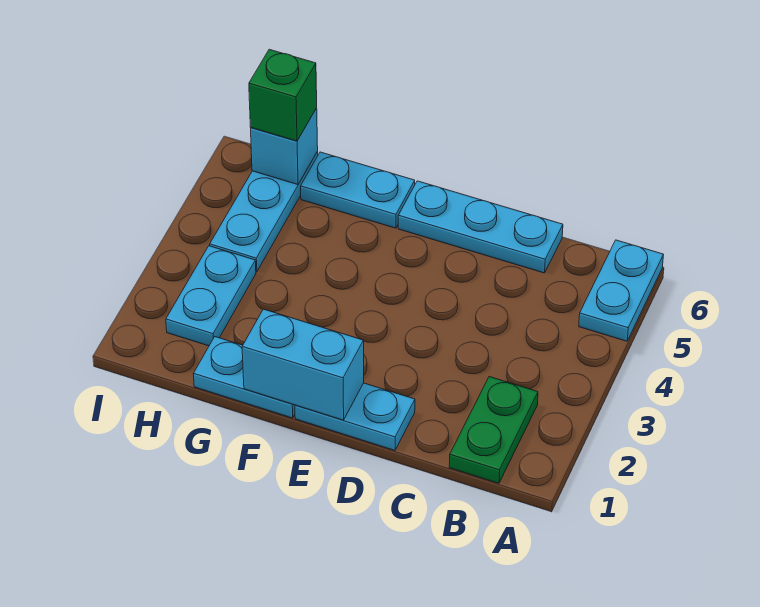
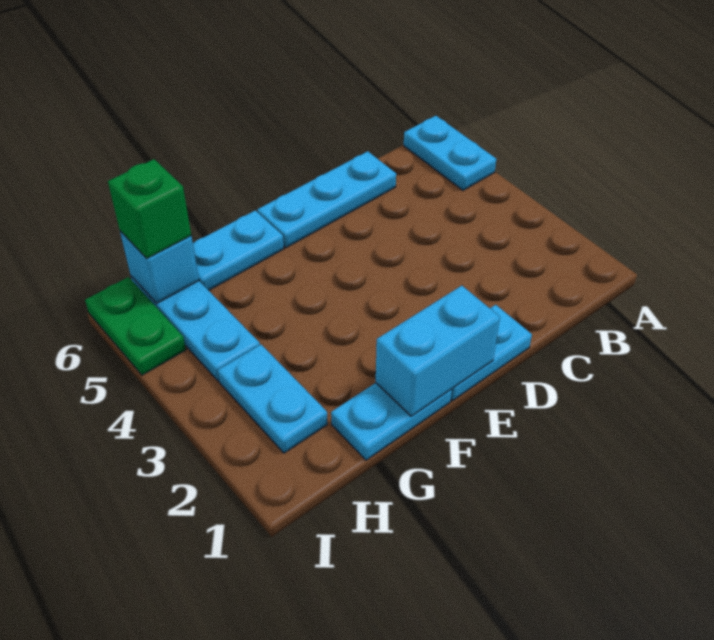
green 1x2 plate [449,377,538,483] -> green 1x2 plate moved to [85,277,186,375]

